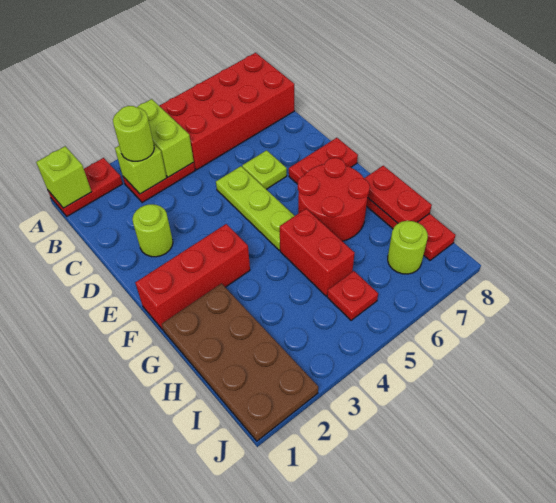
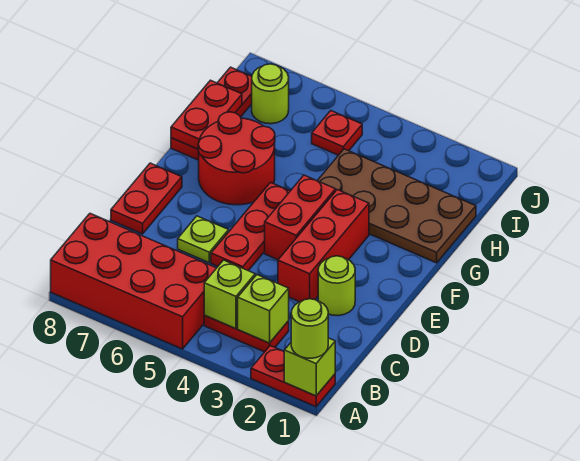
lime 1x2 brick [137,99,194,177] -> lime 1x1 brick [204,260,255,329]
lime 1x1 round brick [113,106,154,161] -> lime 1x1 round brick moved to [291,299,328,358]
lime 1x3 plate [216,166,294,250] -> red 1x3 plate [211,182,290,271]
red 1x2 plate [289,138,358,184] -> red 1x2 plate turned to [111,163,182,234]
red 1x3 brick [135,224,250,330] -> red 1x3 brick turned to [278,190,369,302]
brown 2x4 plate [162,283,318,441] -> brown 2x4 plate turned to [317,149,476,263]
red 1x2 brick [280,209,355,296] -> red 1x2 brick moved to [265,175,336,260]

